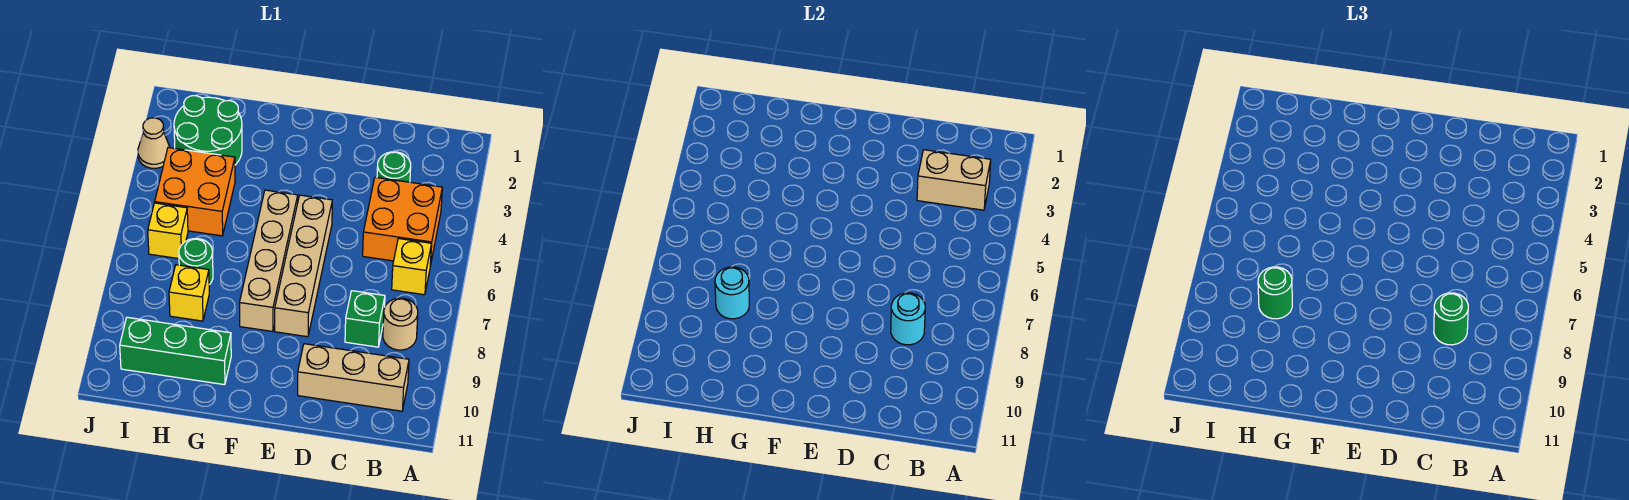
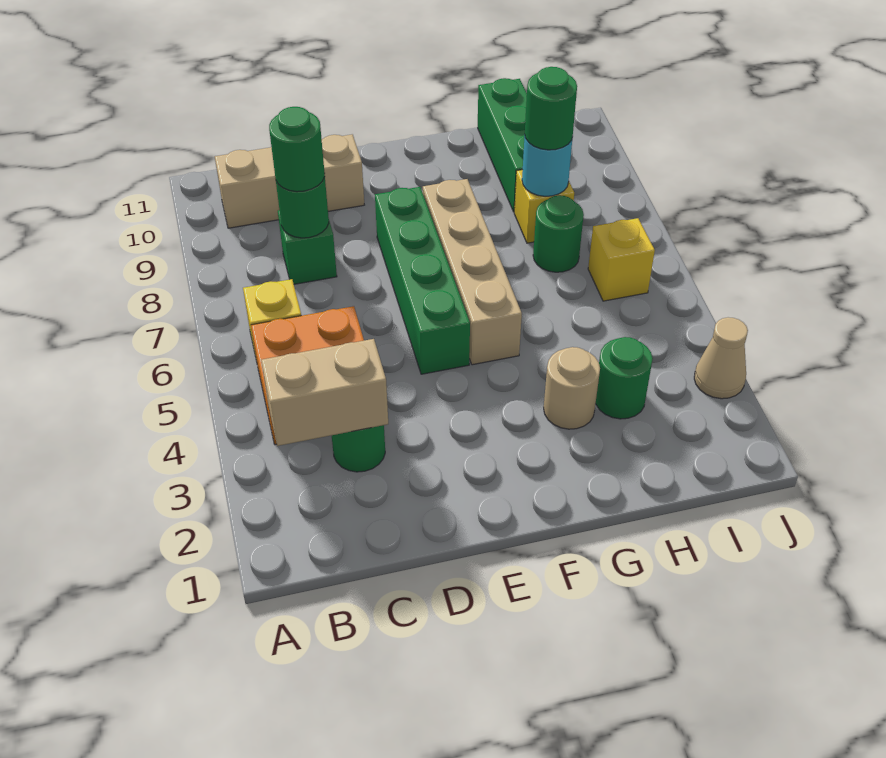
tan 1x1 round brick [383,298,418,350] -> tan 1x1 round brick moved to [544,347,600,429]
cyan 1x1 round brick [891,293,925,345] -> green 1x1 round brick [276,177,329,238]
tan 1x4 brick [275,195,332,337] -> green 1x4 brick [375,187,470,374]
green 1x3 brick [120,317,231,385] -> green 1x3 brick turned to [478,78,527,212]
green 2x2 round brick [174,96,242,165] -> green 1x1 round brick [596,337,653,419]
orange 2x2 brick [155,148,235,236] -> none

